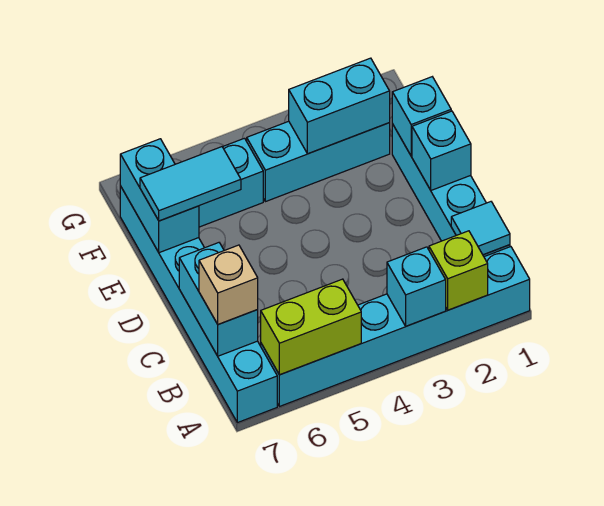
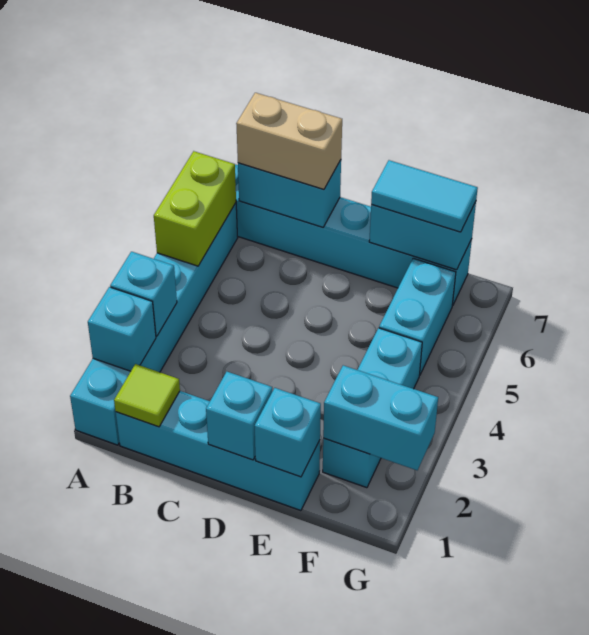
lime 1x1 brick [429,231,488,310] -> cyan 1x1 brick [88,287,156,371]
cyan 1x1 tile [451,202,510,255] -> lime 1x1 tile [114,364,180,427]
tan 1x1 brick [199,245,258,324] -> tan 1x2 brick [236,93,342,190]
cyan 1x2 tile [140,147,241,221] -> cyan 1x2 tile turned to [371,160,478,232]
cyan 1x2 brick [289,58,390,154] -> cyan 1x2 brick turned to [323,365,438,470]

